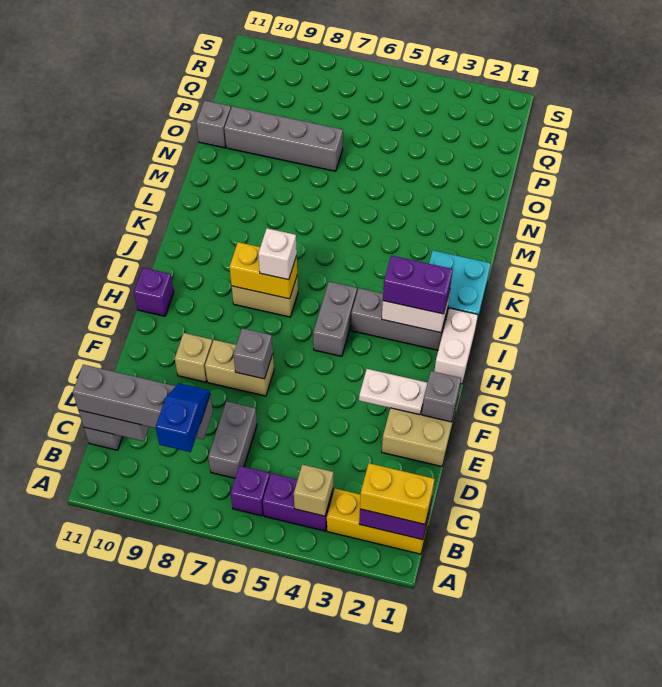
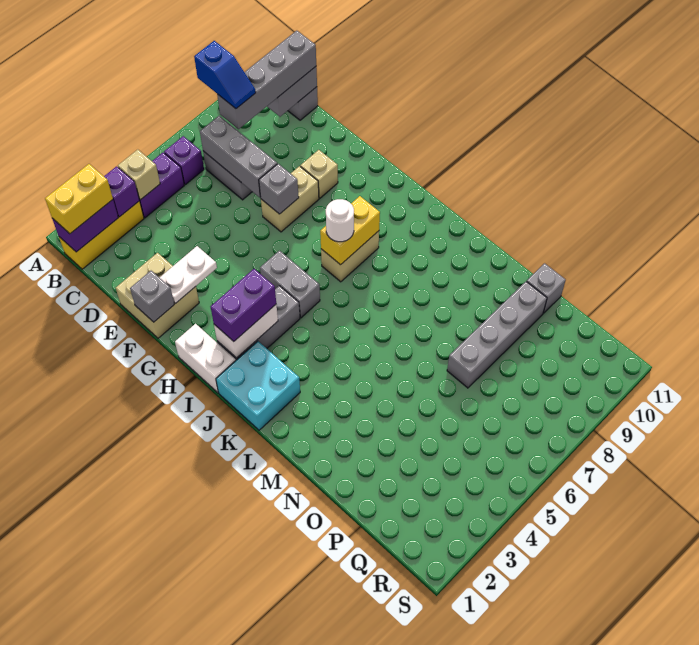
none -> grey 1x3 brick [200,116,277,197]
purple 1x1 brick [134,268,174,316] -> purple 1x1 brick moved to [104,166,139,217]
white 1x1 brick [258,228,297,280] -> white 1x1 round brick [326,199,354,242]

